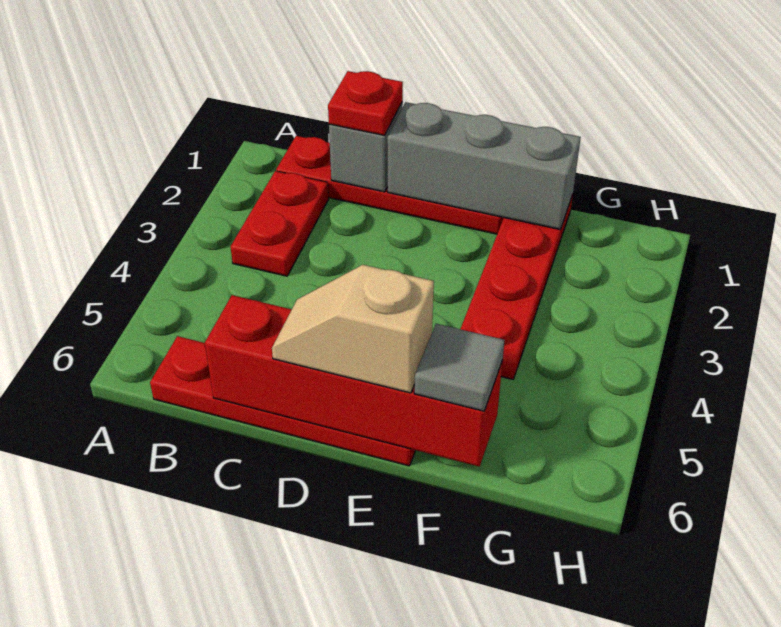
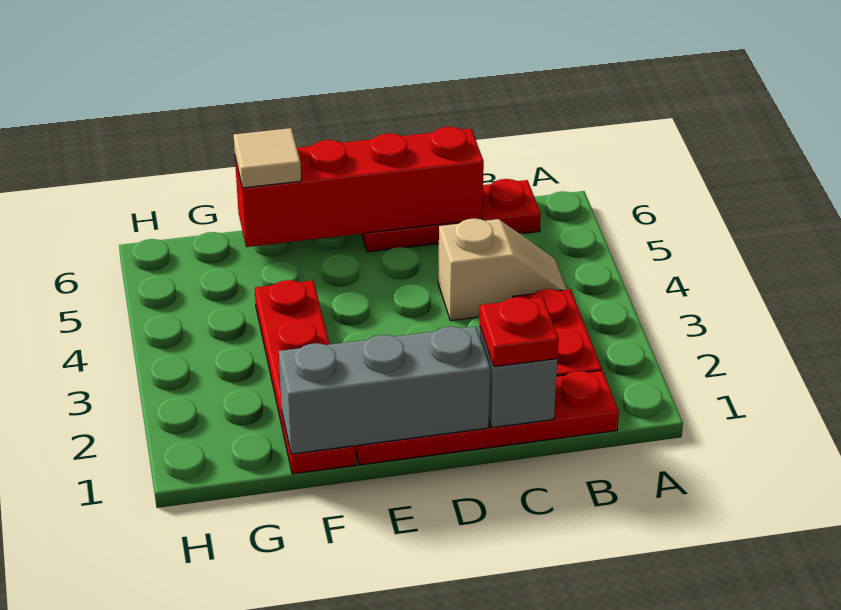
red 1x4 plate [150,336,416,466] -> red 1x3 plate [362,179,541,252]
tan 1x2 slope [272,265,434,393] -> tan 1x2 slope moved to [438,219,567,321]
grey 1x1 tile [414,324,504,411] -> tan 1x1 tile [234,128,301,188]

